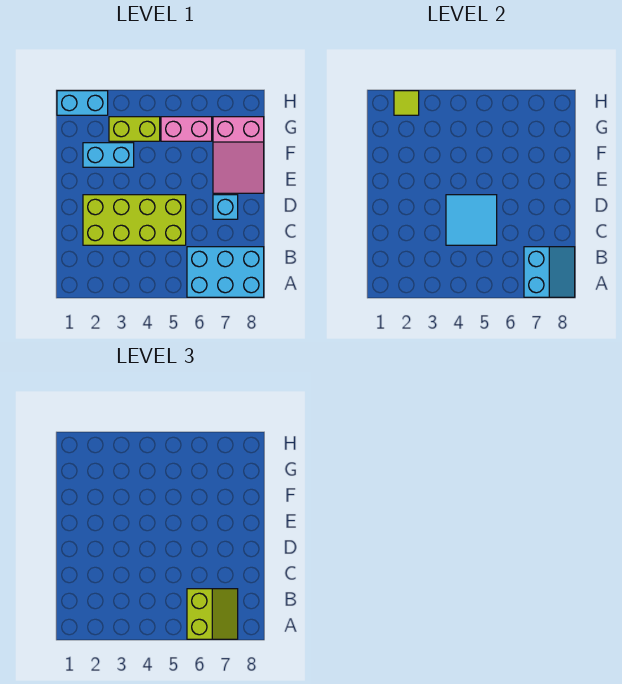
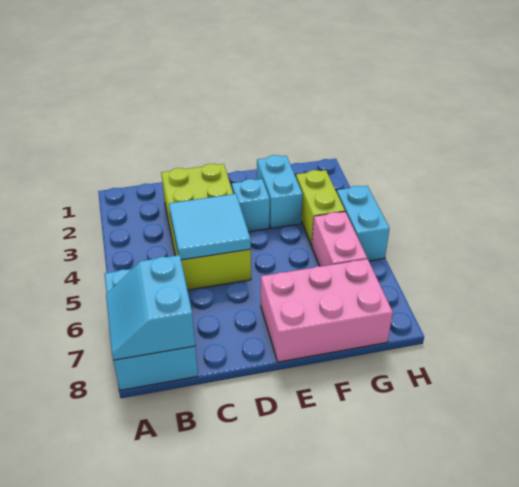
lime 2x2 slope [187,589,238,639] -> none
cyan 2x2 slope [524,247,575,297] -> cyan 2x2 slope turned to [106,255,195,360]
cyan 1x1 brick [213,195,238,219] -> cyan 1x1 brick moved to [232,179,270,232]
pink 2x3 slope [213,117,264,193] -> pink 2x3 brick [261,259,393,362]
cyan 1x2 brick [57,91,108,115] -> cyan 1x2 brick moved to [337,186,390,261]
lime 1x1 tile [394,91,419,115] -> none

